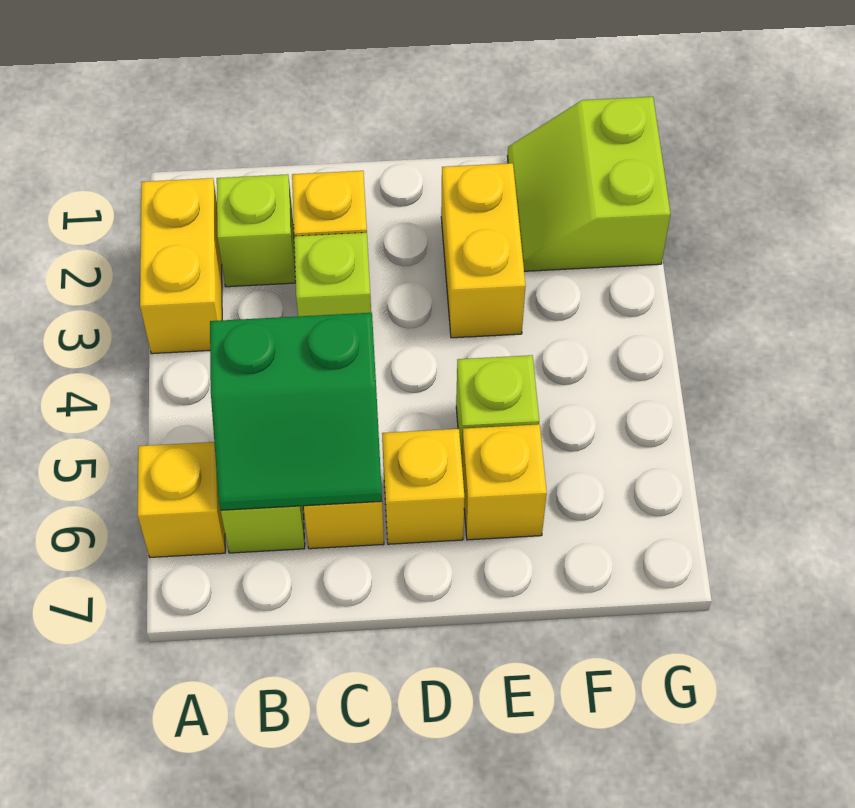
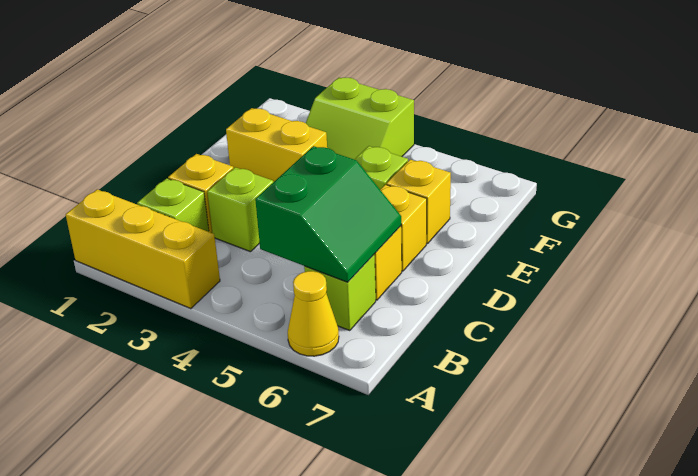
yellow 1x2 brick [140,178,222,354] -> yellow 1x3 brick [66,189,220,309]
yellow 1x1 brick [138,442,225,557] -> yellow 1x1 cone [288,271,339,356]
lime 2x2 slope [507,97,671,271] -> lime 2x2 slope moved to [306,78,414,159]

